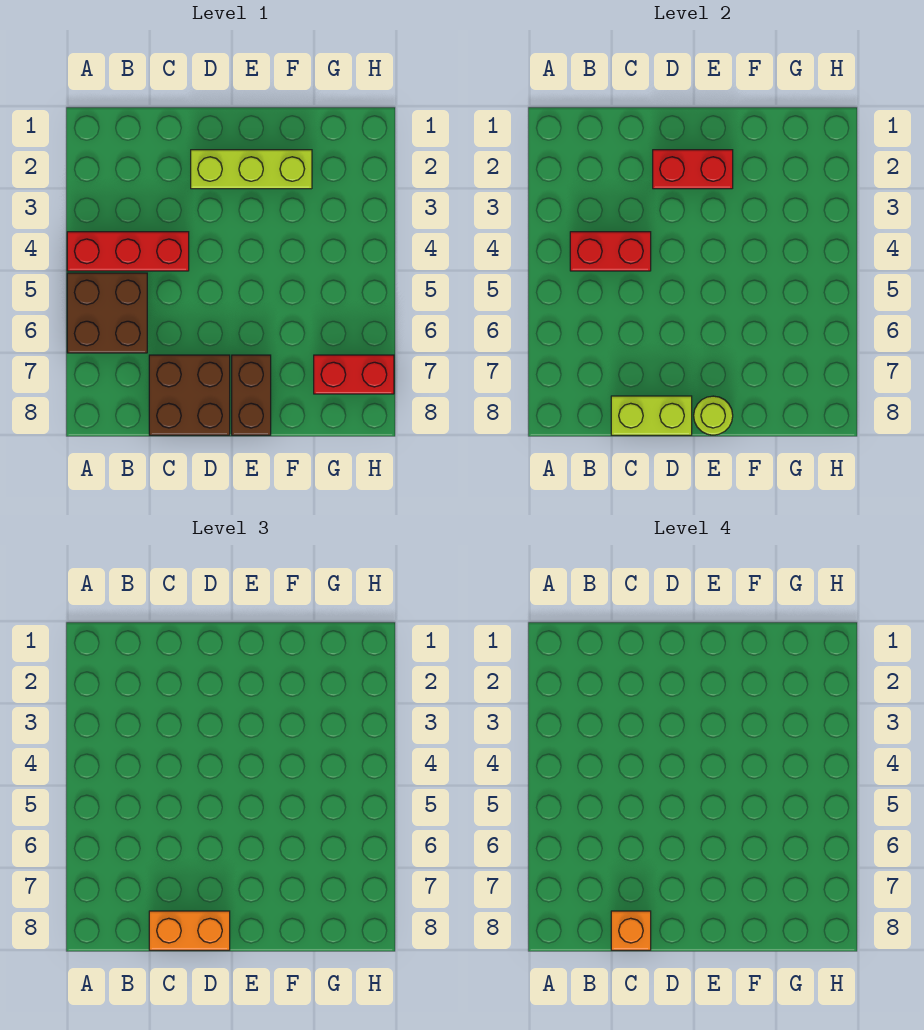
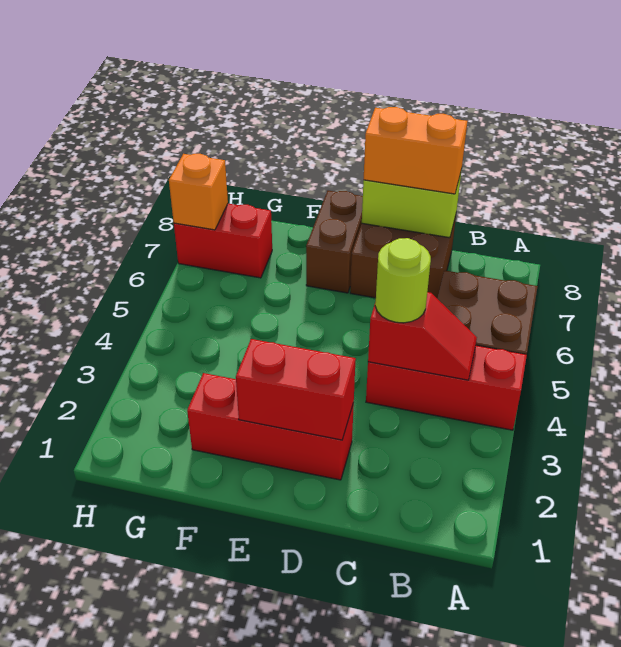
red 1x2 brick [570,232,651,271] -> red 1x2 slope [368,292,477,380]
orange 1x1 brick [611,911,651,950] -> orange 1x1 brick moved to [169,154,228,230]
lime 1x3 brick [191,150,312,189] -> red 1x3 brick [187,373,354,480]
lime 1x1 round brick [694,396,733,435] -> lime 1x1 round brick moved to [375,238,431,323]

